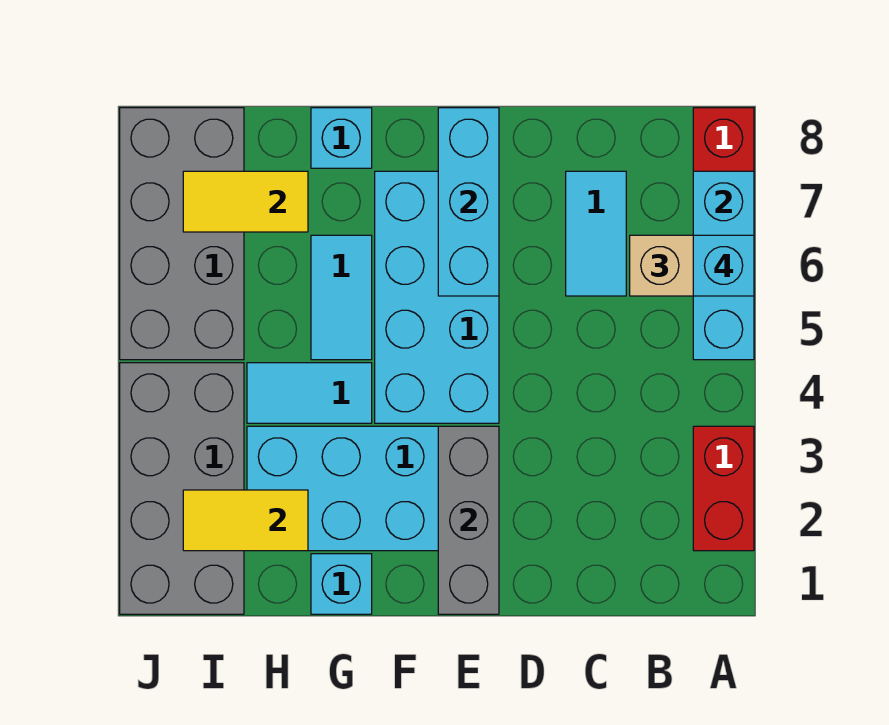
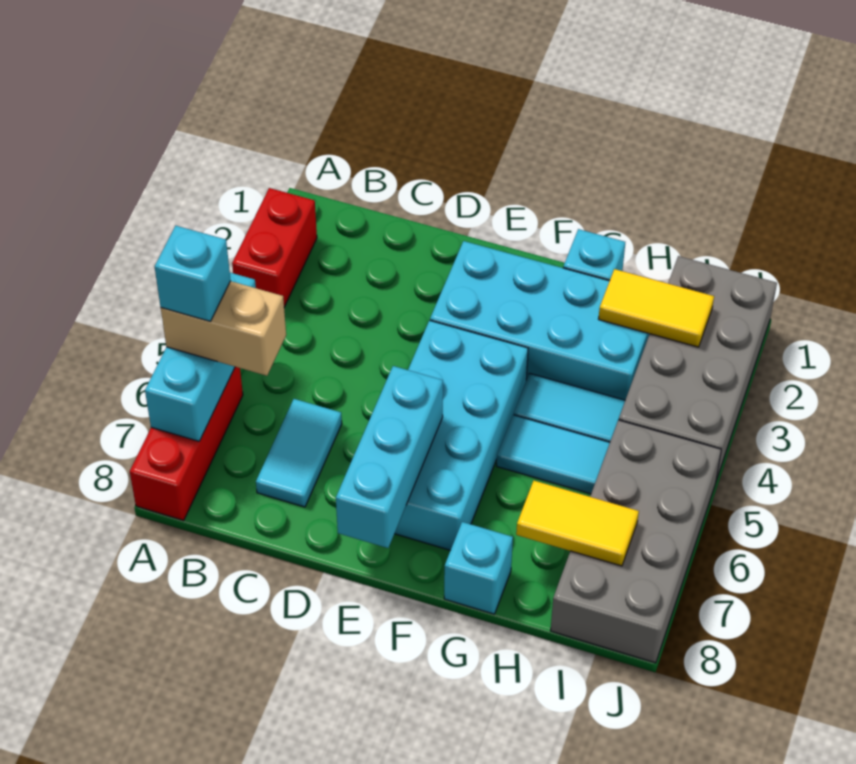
grey 1x3 brick [438,426,499,614] -> none
cyan 1x2 tile [311,235,372,360] -> cyan 1x2 tile turned to [497,415,610,494]

